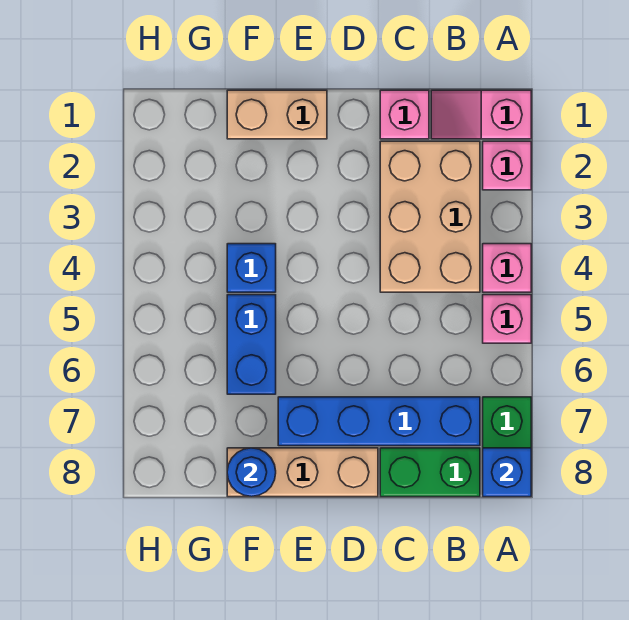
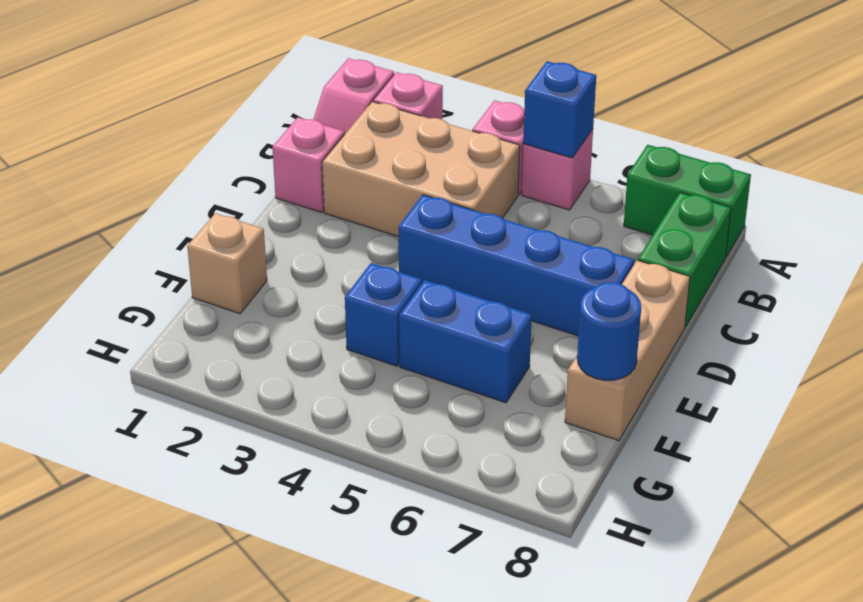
blue 1x1 brick [483,448,531,497] -> blue 1x1 brick moved to [523,61,596,158]
blue 1x4 brick [278,397,480,446] -> blue 1x4 brick turned to [398,195,634,336]
tan 1x2 brick [227,90,327,139] -> tan 1x1 brick [187,213,267,314]

